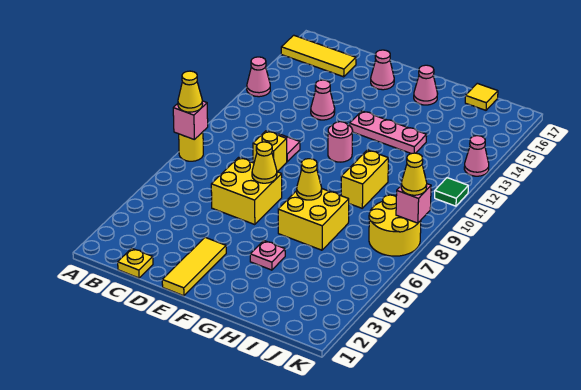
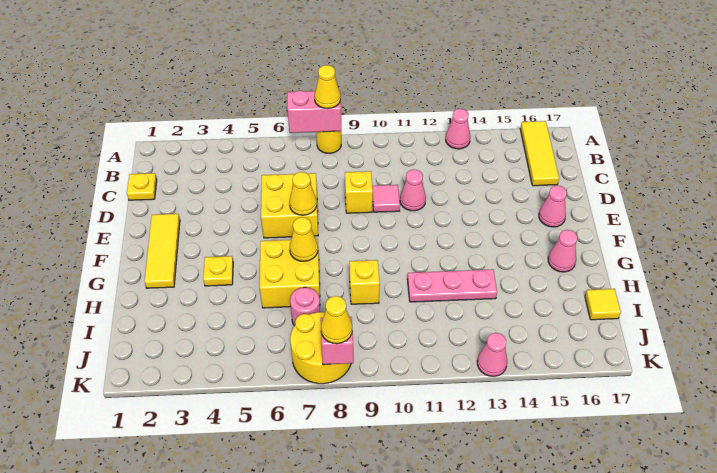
pink 1x1 brick [173,101,208,139] -> pink 1x2 brick [287,90,341,133]
pink 1x1 cone [311,80,335,120] -> pink 1x1 cone moved to [400,170,426,211]
yellow 1x3 tile [162,237,226,296] -> yellow 1x3 tile turned to [144,214,180,288]
pink 1x1 round brick [328,122,353,162] -> pink 1x1 round brick moved to [290,287,320,326]
pink 1x3 plate [350,111,427,154] -> pink 1x3 plate turned to [407,269,497,302]
pink 1x1 plate [250,241,285,270] -> yellow 1x1 plate [203,256,233,286]
yellow 1x2 brick [341,150,388,208] -> yellow 1x1 brick [350,260,380,304]
green 1x1 tile [435,178,468,206] -> none

